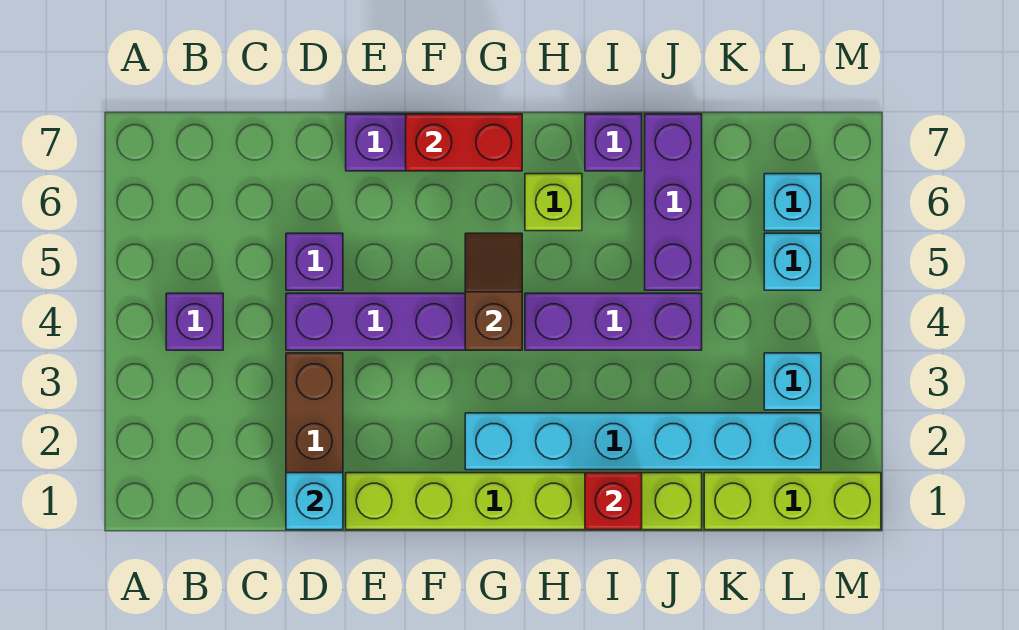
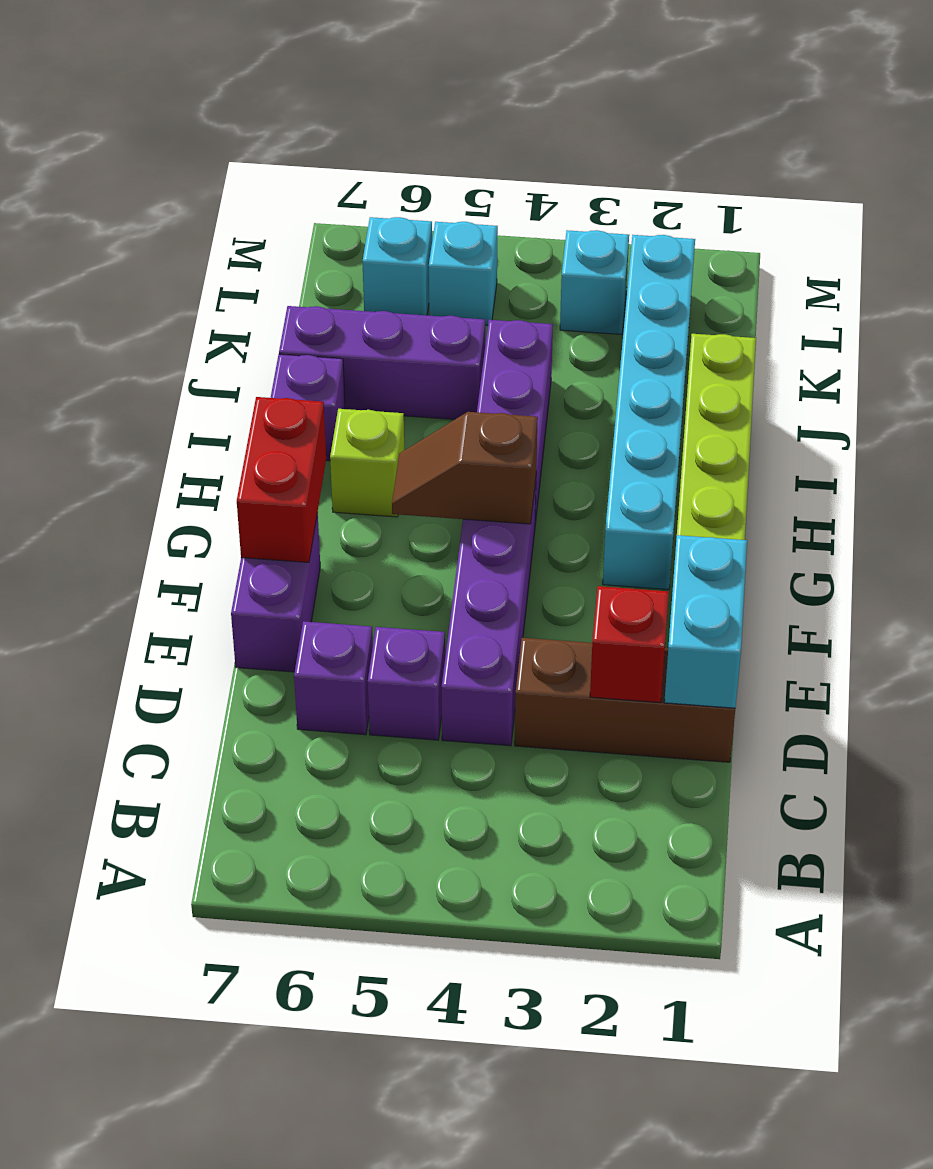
purple 1x1 brick [166,293,223,350] -> purple 1x1 brick moved to [294,621,373,735]
cyan 1x1 brick [286,473,343,530] -> cyan 1x2 brick [664,535,747,708]
red 1x1 brick [585,473,642,530] -> red 1x1 brick moved to [590,586,669,703]
lime 1x3 brick [704,473,881,530] -> none

